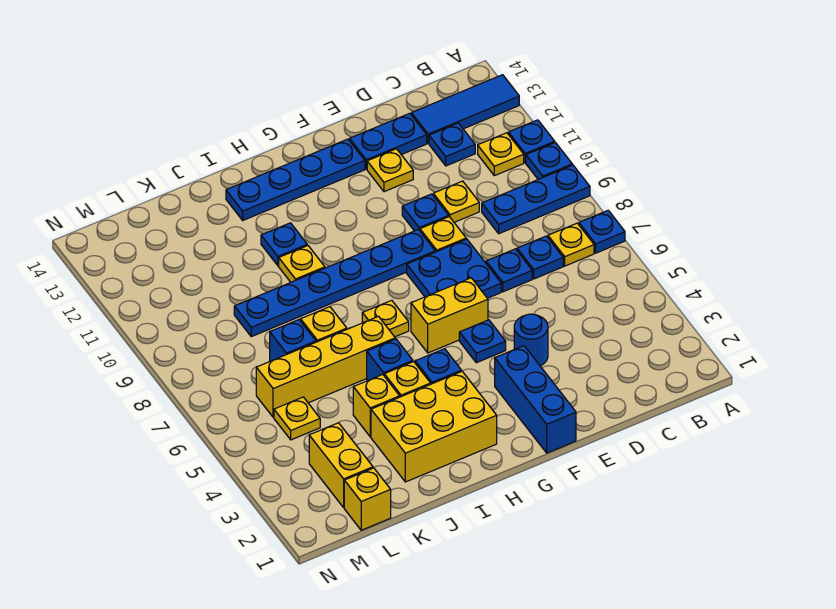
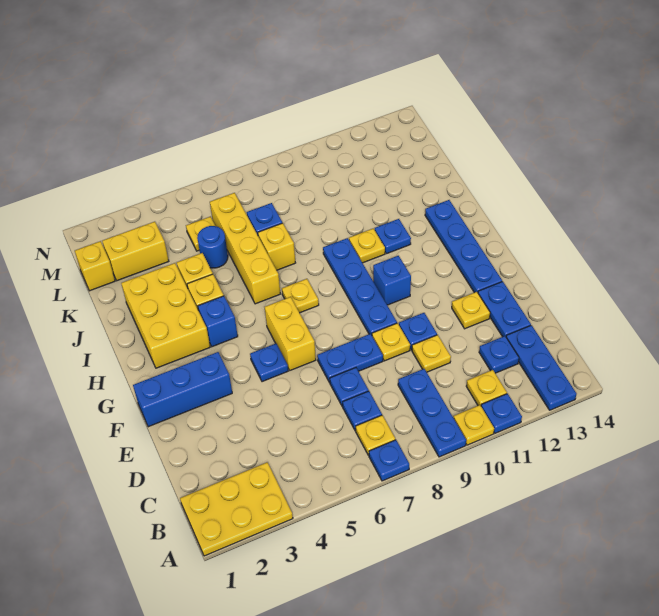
none -> yellow 2x3 plate [180,462,293,556]
blue 1x1 plate [526,143,572,179] -> yellow 1x1 plate [454,405,494,445]
blue 1x3 tile [411,75,519,143] -> blue 1x3 plate [506,325,576,410]
blue 1x1 round brick [514,314,548,366] -> blue 1x1 round brick moved to [197,226,228,268]
blue 2x2 plate [407,239,501,298] -> blue 1x2 plate [317,334,383,383]
blue 1x6 plate [234,229,435,337] -> blue 1x4 plate [323,238,397,335]
blue 1x1 brick [367,339,413,381] -> blue 1x1 brick moved to [373,256,411,305]

